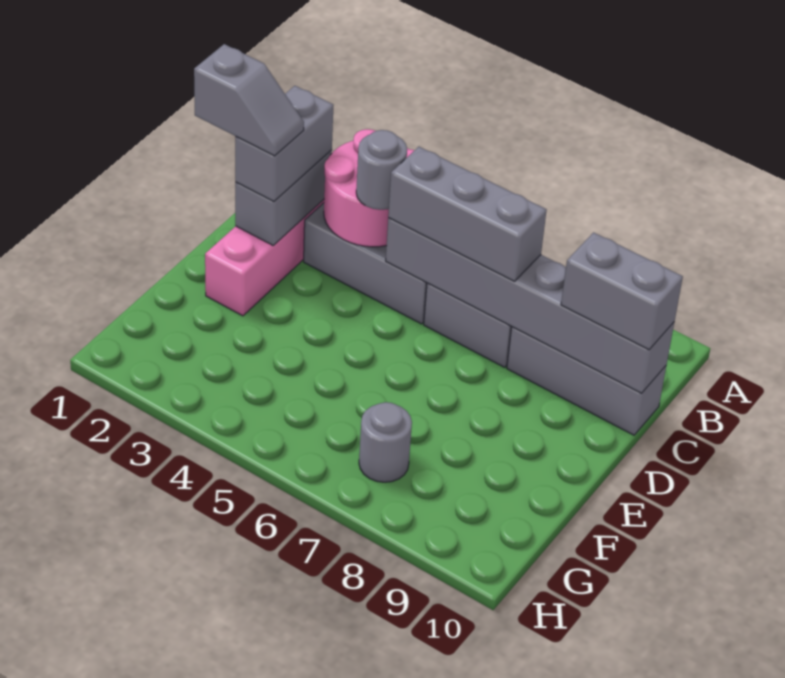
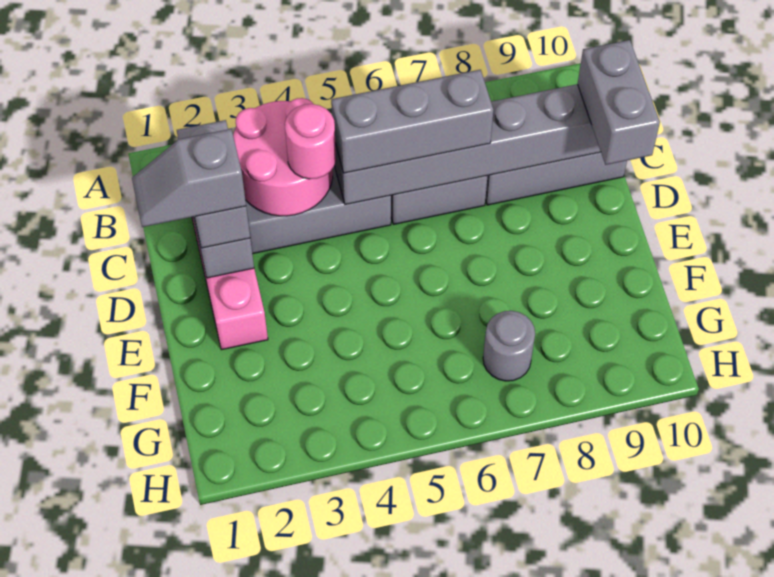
grey 1x1 round brick [356,130,407,210] -> pink 1x1 round brick [285,104,336,179]
grey 1x2 brick [561,233,683,350] -> grey 1x2 brick turned to [578,40,660,165]
grey 1x2 slope [194,44,304,156] -> grey 1x2 slope turned to [132,129,246,227]

